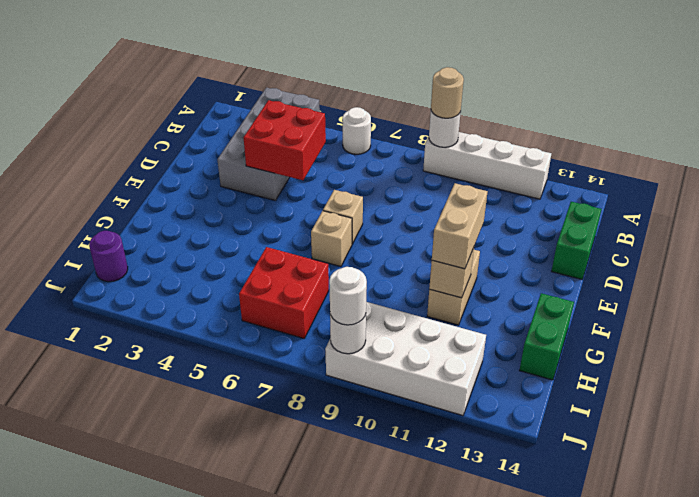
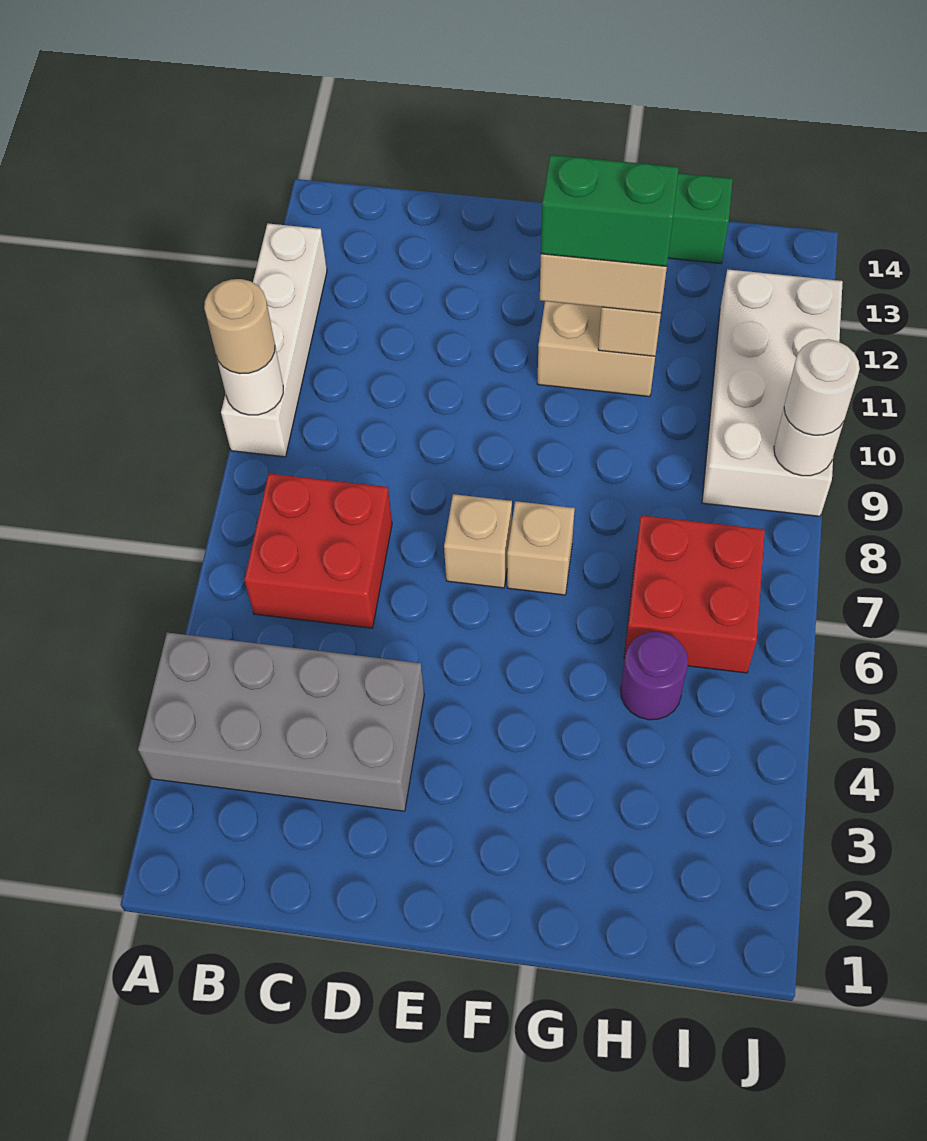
white 1x1 round brick [343,107,371,154] -> none
red 2x2 brick [243,100,326,180] -> red 2x2 brick moved to [244,474,392,628]
green 1x2 brick [552,202,601,279] -> green 1x2 brick moved to [541,155,679,266]
purple 1x1 round brick [89,231,128,282] -> purple 1x1 round brick moved to [621,632,688,720]

